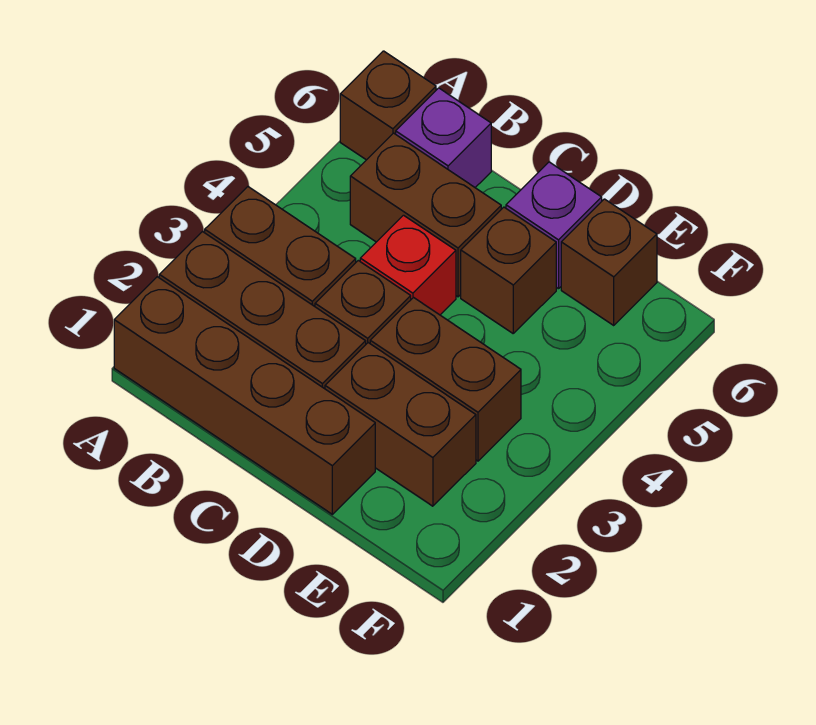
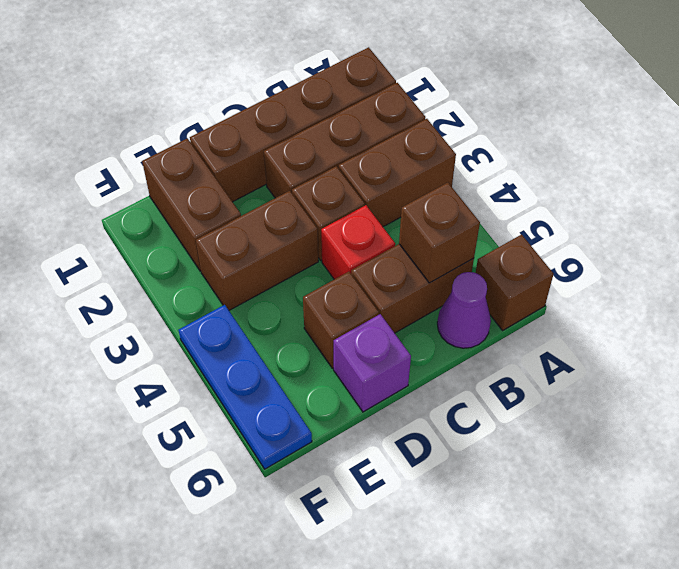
purple 1x1 brick [396,88,491,187] -> purple 1x1 cone [437,272,491,348]
brown 1x2 brick [325,343,476,506] -> brown 1x2 brick turned to [142,139,241,271]
brown 1x1 brick [561,199,657,325] -> brown 1x1 brick moved to [399,183,480,283]
none -> blue 1x3 plate [179,305,312,469]

